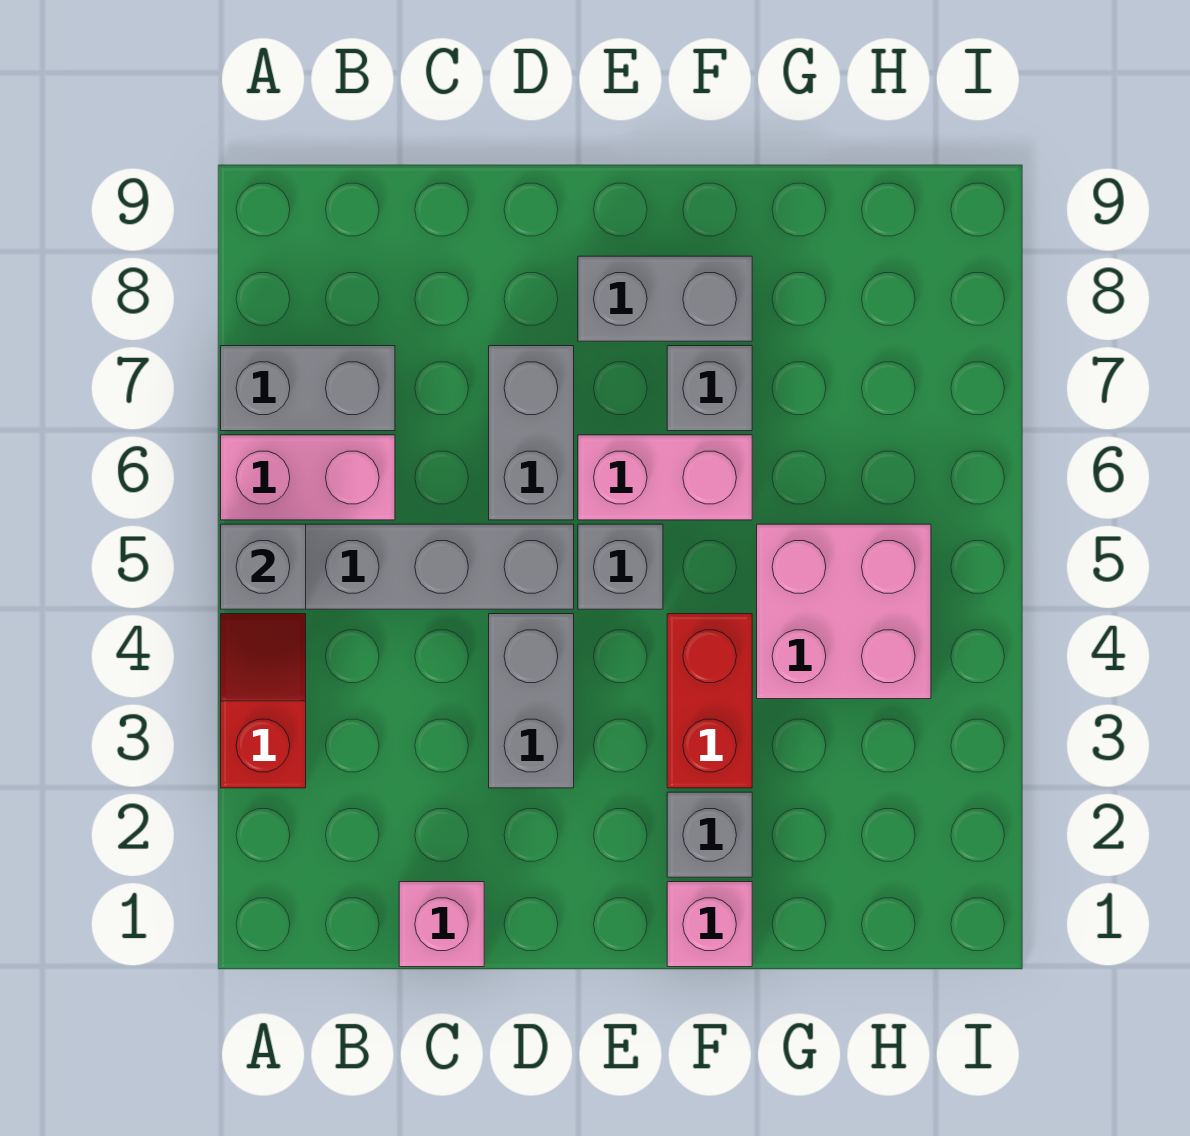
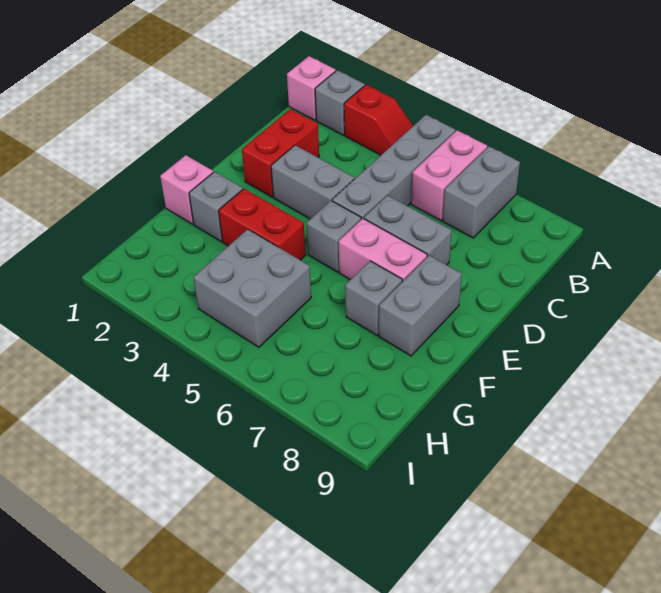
grey 1x1 brick [221,524,306,609] -> grey 1x1 brick moved to [315,70,365,135]
pink 1x1 brick [399,882,484,967] -> pink 1x1 brick moved to [287,56,336,120]
none -> red 1x2 brick [242,109,319,197]
pink 1x2 brick [578,435,752,520] -> pink 1x2 brick turned to [339,218,427,282]
pink 2x2 brick [757,524,931,699] -> grey 2x2 brick [193,229,311,347]

